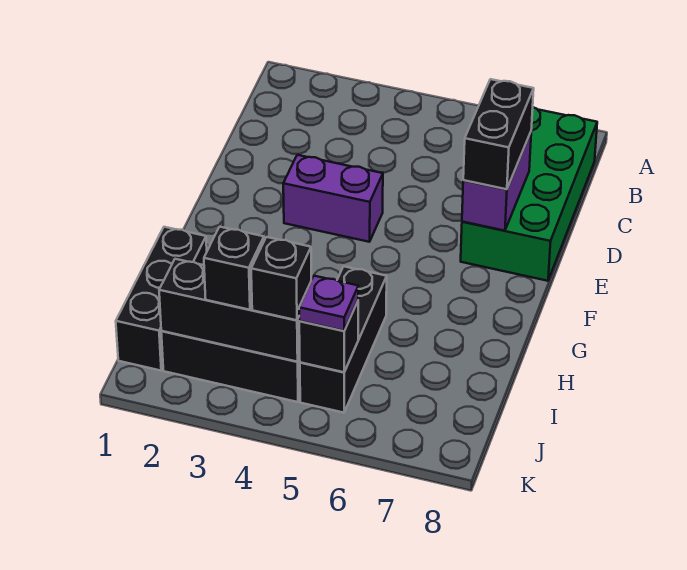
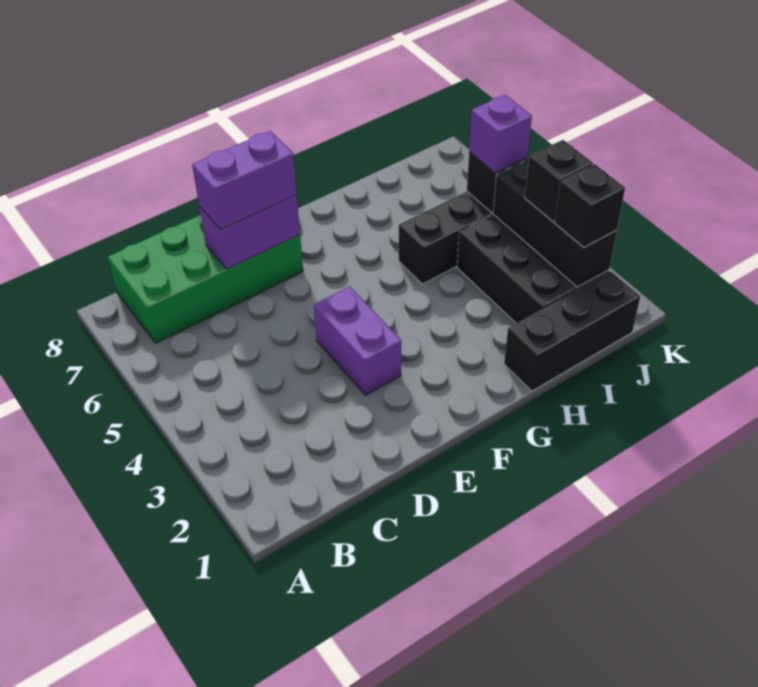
black 1x2 brick [463,79,534,189] -> purple 1x2 brick [192,131,297,230]
black 1x1 brick [251,237,311,320] -> black 1x1 brick moved to [554,164,625,247]
purple 1x1 plate [299,276,358,331] -> purple 1x1 brick [469,95,532,173]

